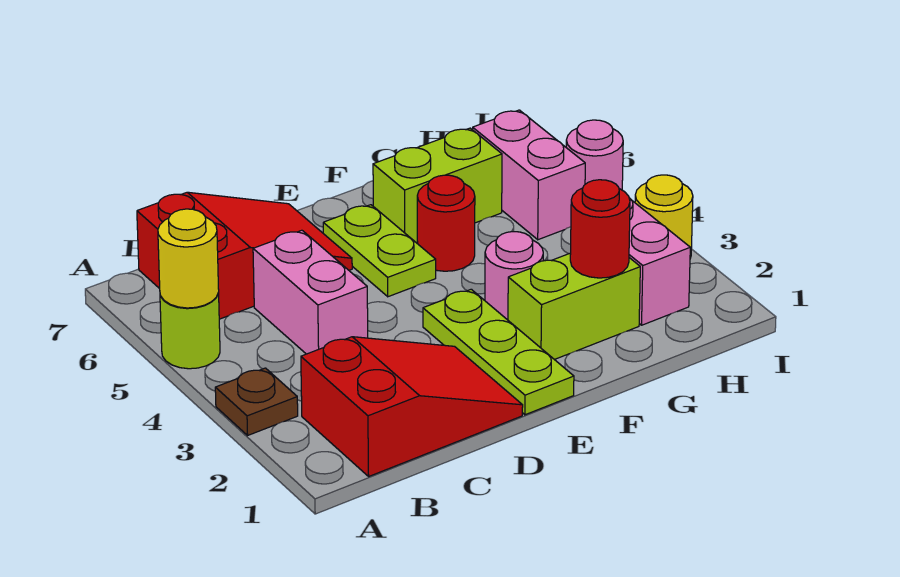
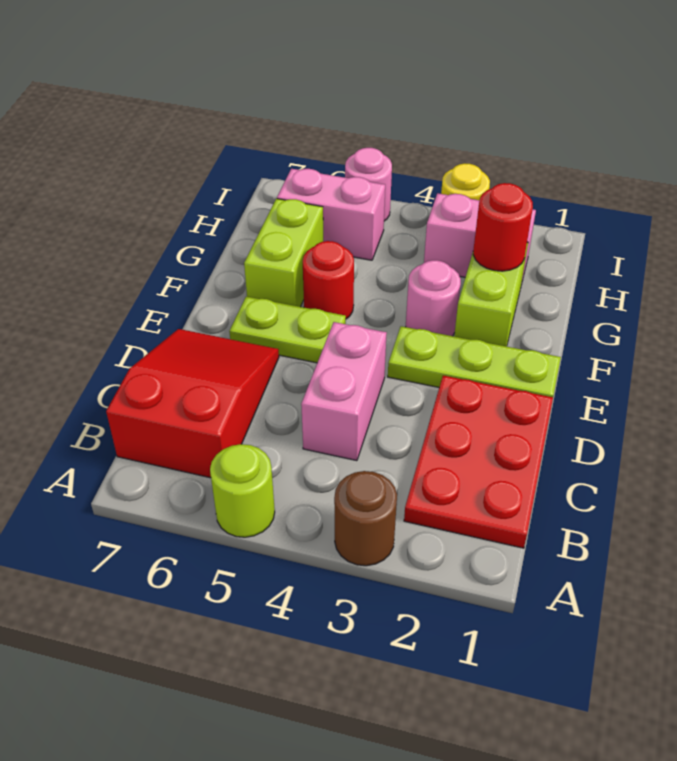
brown 1x1 plate [215,368,298,435] -> brown 1x1 round brick [334,471,397,566]
yellow 1x1 round brick [158,209,219,308] -> none
red 2x3 slope [301,337,523,476] -> red 2x3 plate [404,375,553,548]
pink 1x2 brick [253,230,368,354] -> pink 1x2 brick turned to [301,322,387,461]

